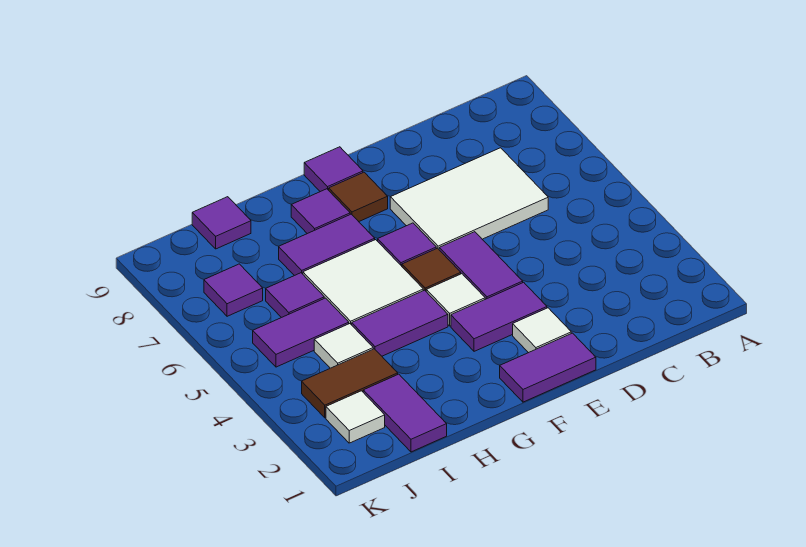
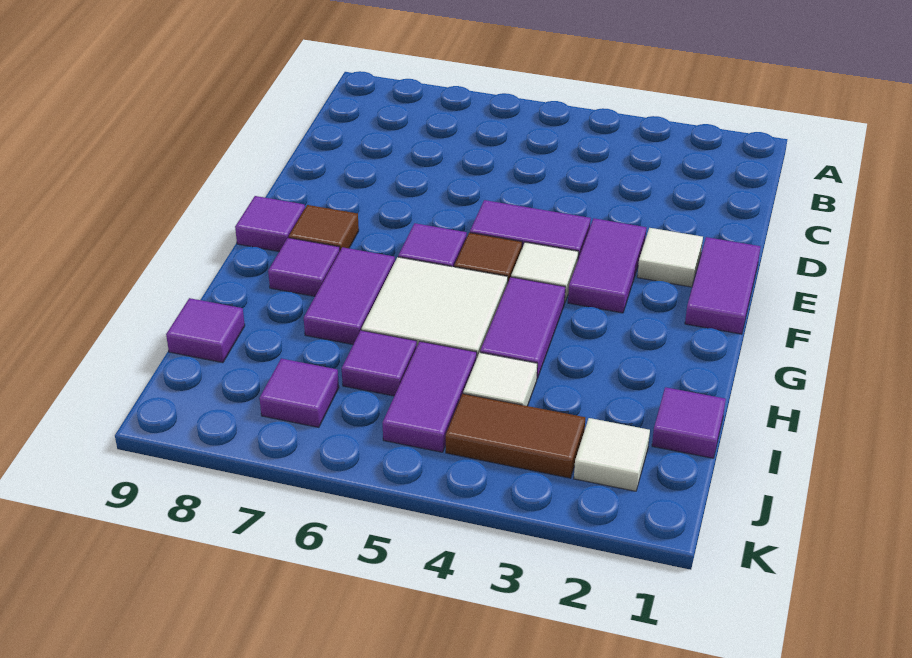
white 2x3 tile [390,148,548,249] -> none
purple 1x2 tile [363,374,447,452] -> purple 1x1 tile [652,387,726,458]
brown 1x2 tile [302,349,398,418] -> brown 1x2 tile turned to [446,394,585,478]

